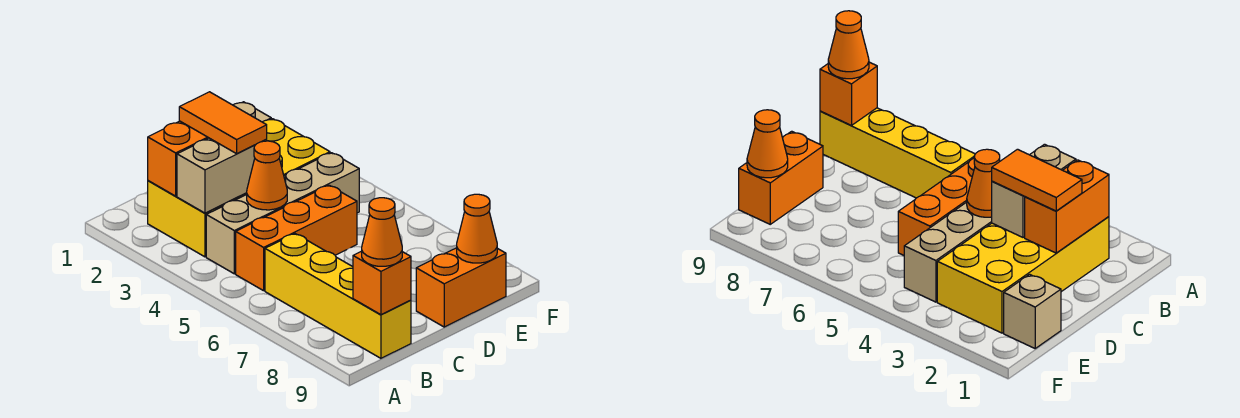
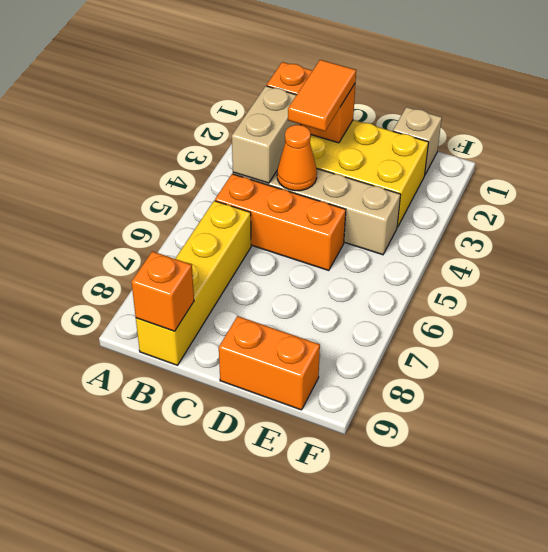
tan 1x2 brick [177,138,267,213] -> tan 1x2 brick turned to [232,86,301,183]
orange 1x1 cone [362,198,402,266] -> none
orange 1x1 cone [457,194,497,263] -> none

